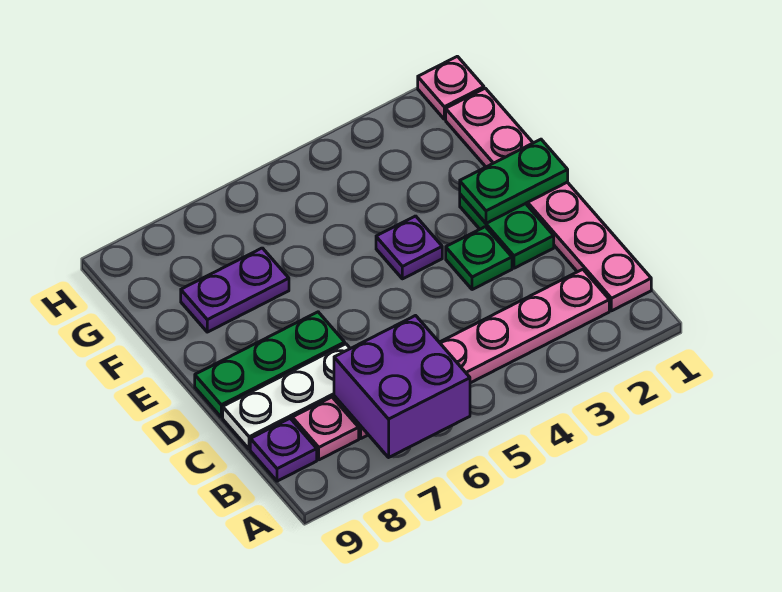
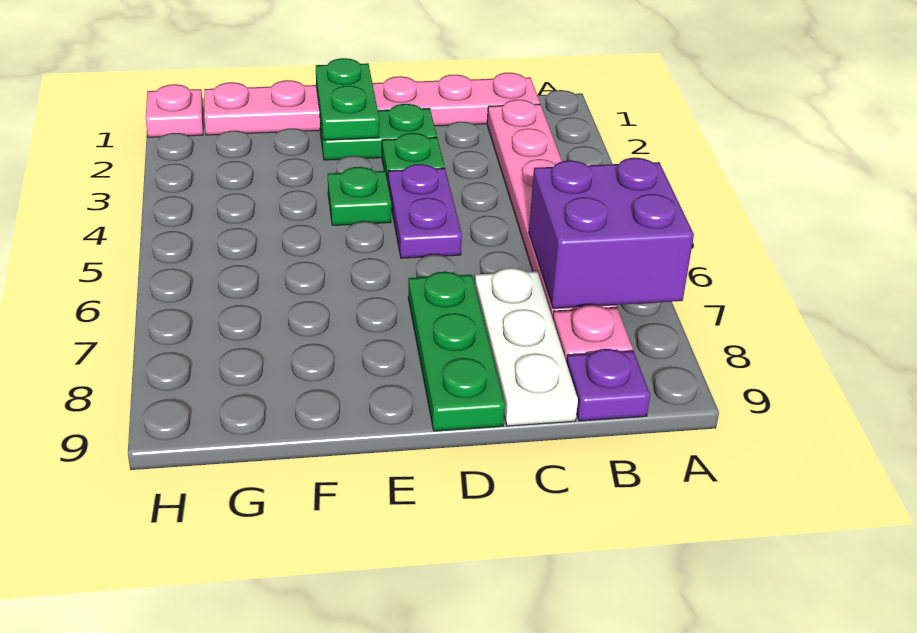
purple 1x1 plate [376,216,442,279] -> green 1x1 plate [328,167,391,225]
purple 1x2 plate [181,248,289,332] -> purple 1x2 plate moved to [388,164,462,258]

